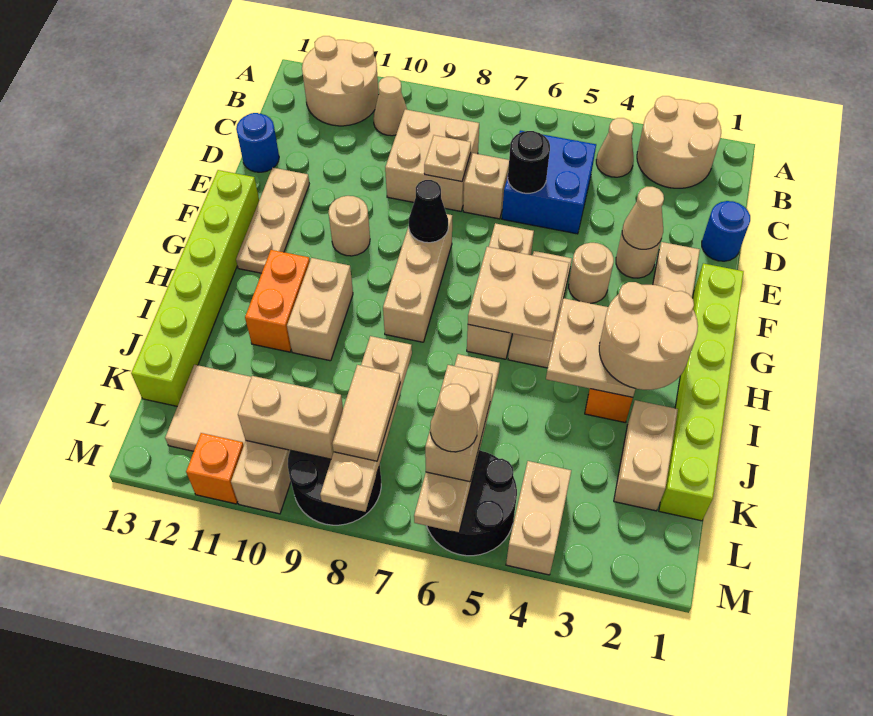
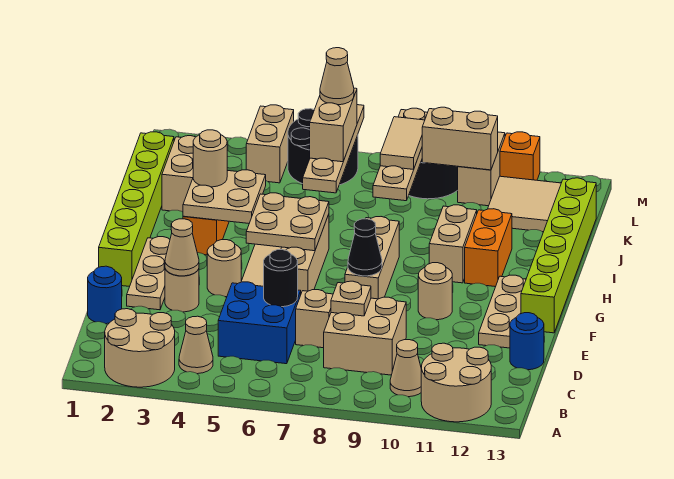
tan 2x2 round brick [599,282,698,390] -> tan 1x1 round brick [193,130,227,187]

